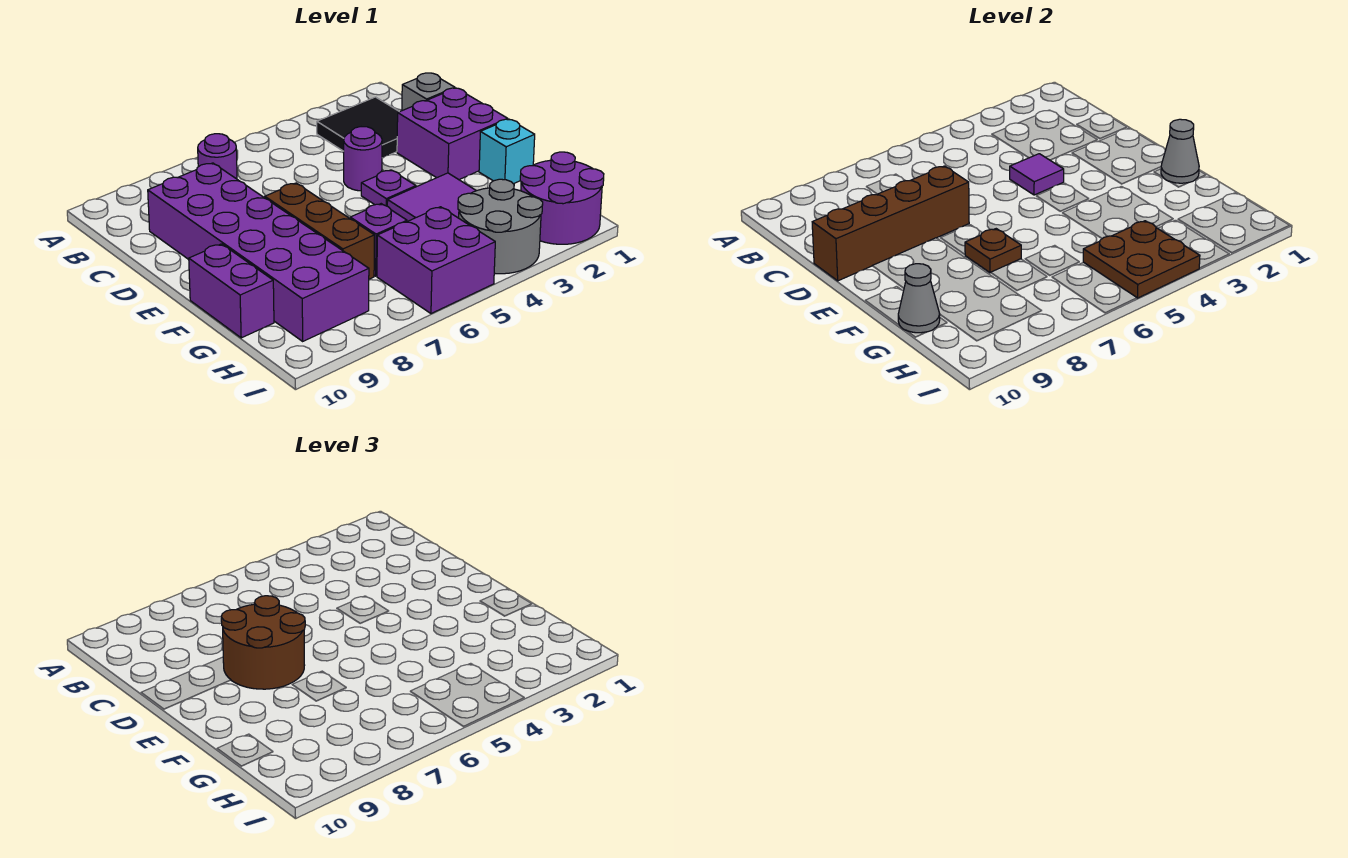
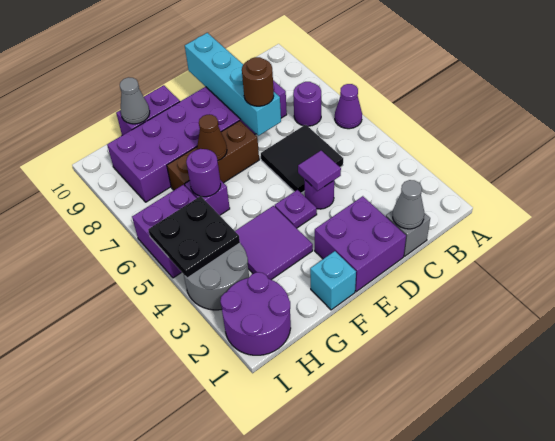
none -> purple 1x1 cone [335,84,362,129]
black 2x2 tile [317,97,399,158] -> black 2x2 tile moved to [261,125,343,193]
brown 1x4 brick [812,166,969,281] -> cyan 1x4 brick [185,33,281,136]
brown 2x2 round brick [221,596,305,689] -> brown 1x1 round brick [242,57,274,106]
grey 1x1 cone [1161,119,1199,183] -> grey 1x1 cone moved to [393,180,424,229]
brown 1x1 plate [965,229,1021,273] -> brown 1x1 cone [197,115,227,161]
none -> purple 1x1 round brick [186,149,221,197]
brown 2x2 plate [1083,221,1200,298] -> black 2x2 plate [148,196,240,278]

